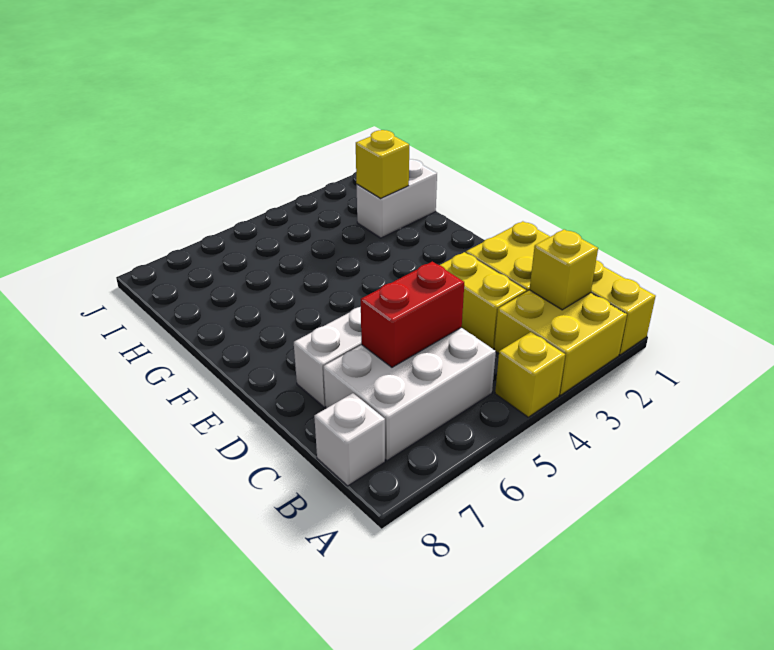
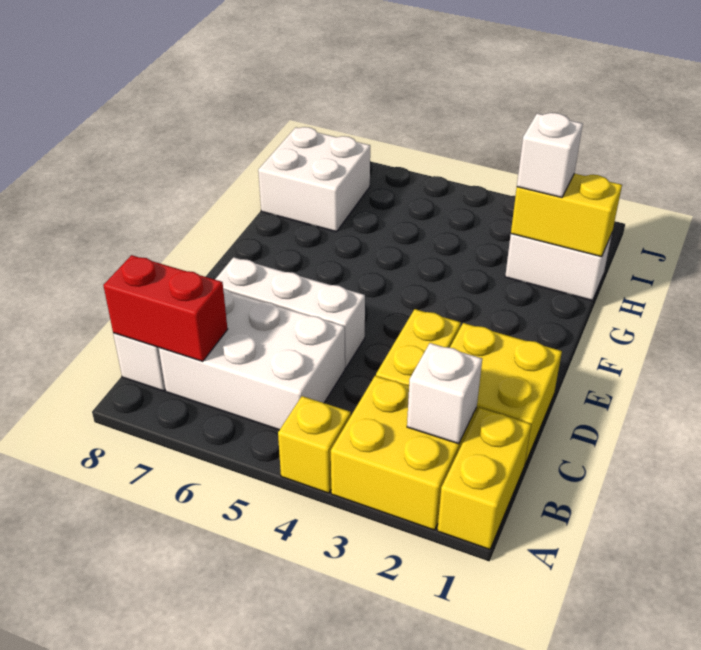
yellow 1x1 brick [529,229,598,310] -> white 1x1 brick [407,343,482,444]
red 1x2 brick [361,262,464,367] -> red 1x2 brick moved to [103,255,228,361]
yellow 1x1 brick [356,130,409,199] -> yellow 1x2 brick [511,174,622,257]
none -> white 1x1 brick [517,113,583,198]
none -> white 2x2 brick [258,127,370,232]

